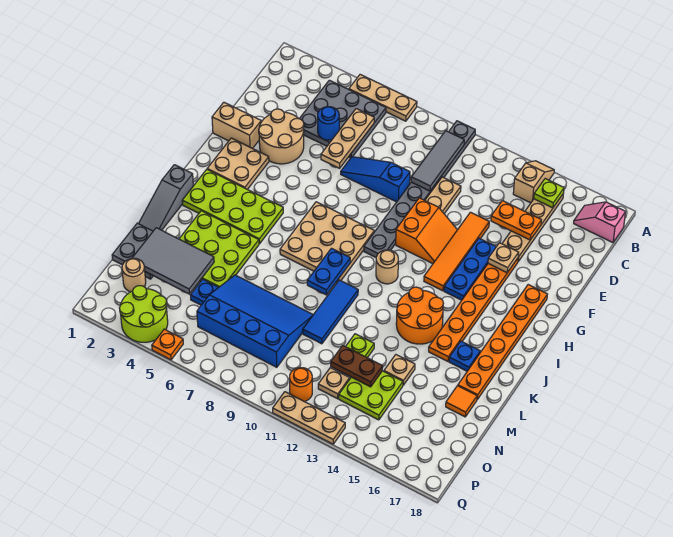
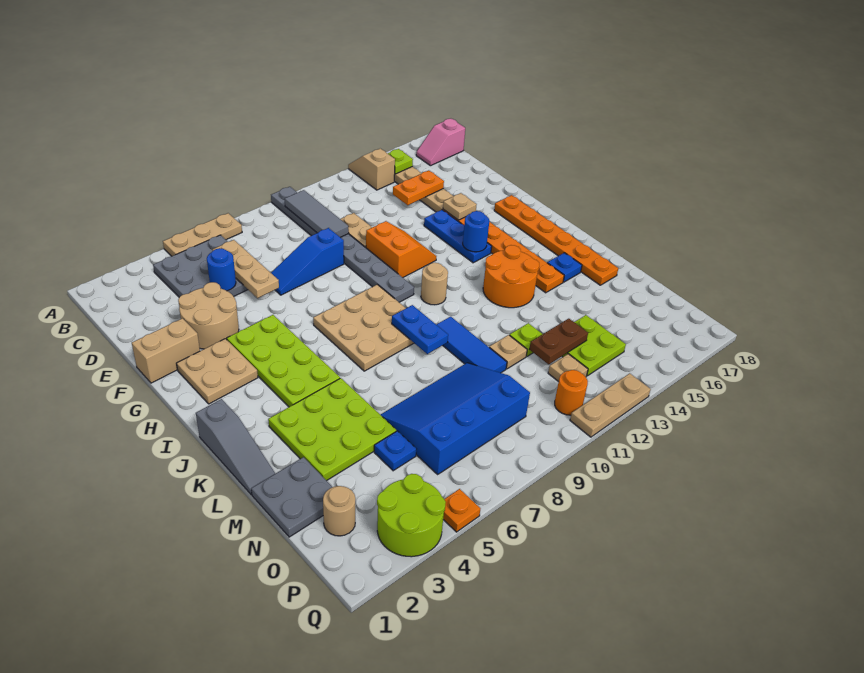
orange 1x4 tile [424,212,489,291] -> none
none -> blue 1x1 round brick [463,211,489,252]
lime 2x4 plate [182,170,283,244] -> lime 2x4 plate turned to [227,315,340,407]
grey 2x3 tile [133,228,214,294] -> none
tan 1x1 plate [384,355,415,385] -> tan 1x1 plate moved to [489,335,527,369]
orange 1x1 tile [446,386,477,417] -> none

